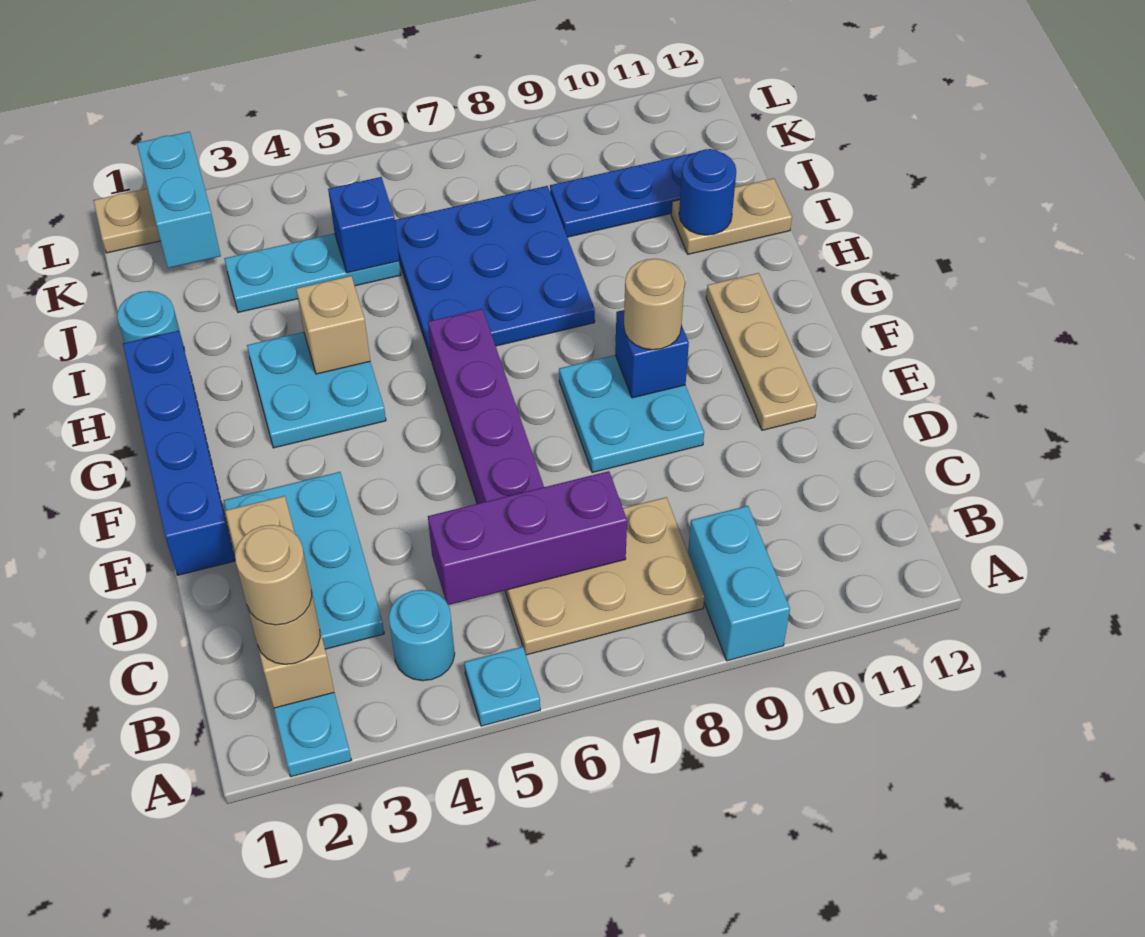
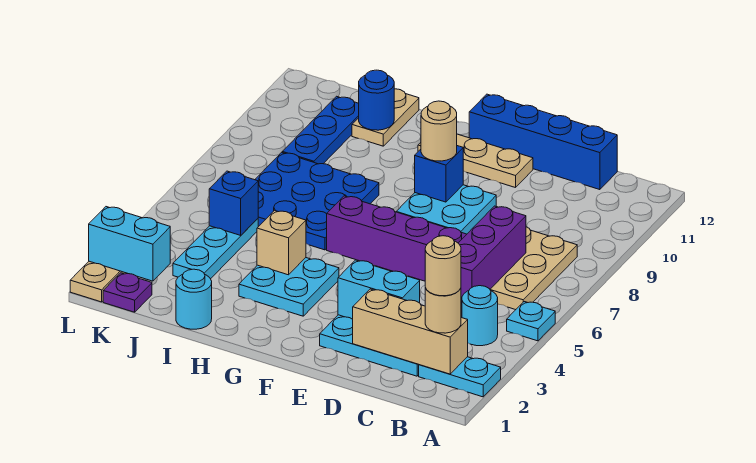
cyan 1x2 brick [688,506,790,661] -> cyan 1x2 brick moved to [338,260,420,319]
blue 1x4 brick [123,331,235,575] -> blue 1x4 brick moved to [469,94,617,190]
none -> purple 1x1 plate [103,273,152,312]

